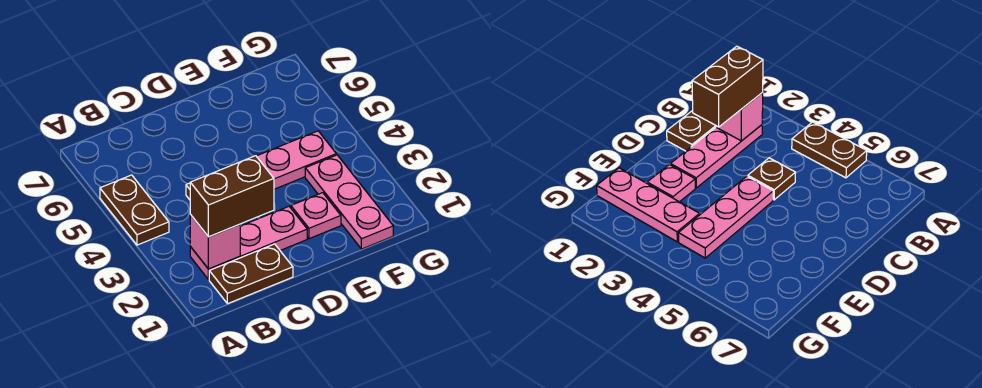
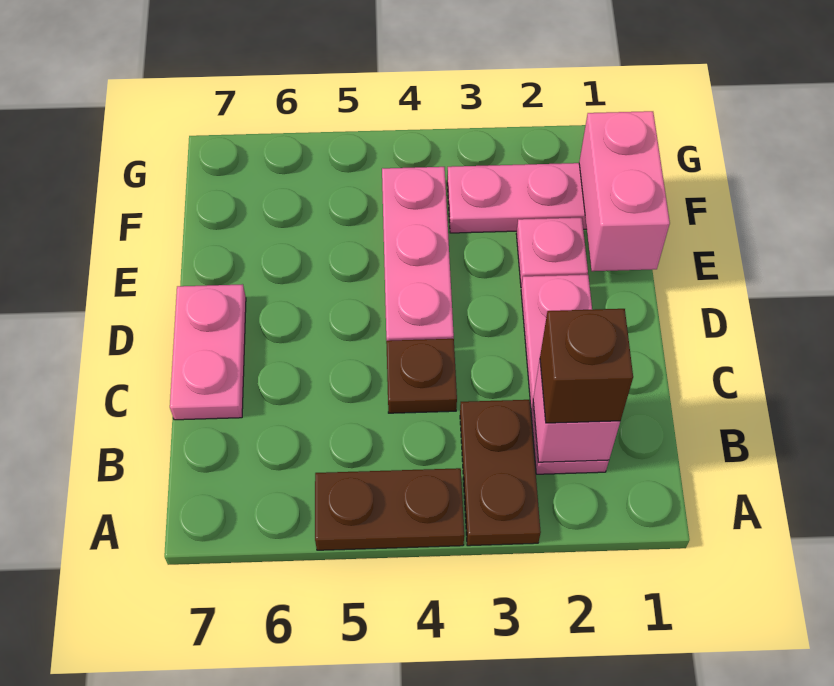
brown 1x2 plate [209,244,293,304] -> brown 1x2 plate moved to [460,400,541,546]
brown 1x2 brick [190,156,274,237] -> brown 1x1 brick [540,309,633,423]
none -> pink 1x2 plate [170,284,246,420]
none -> pink 1x2 brick [579,111,670,271]

